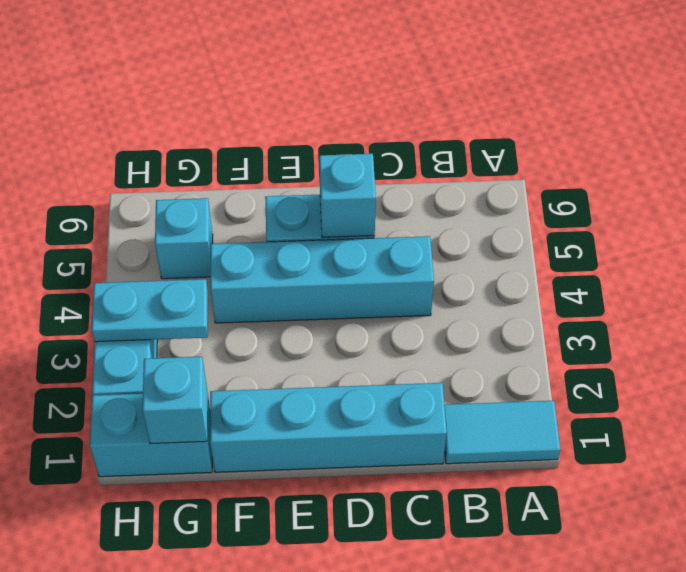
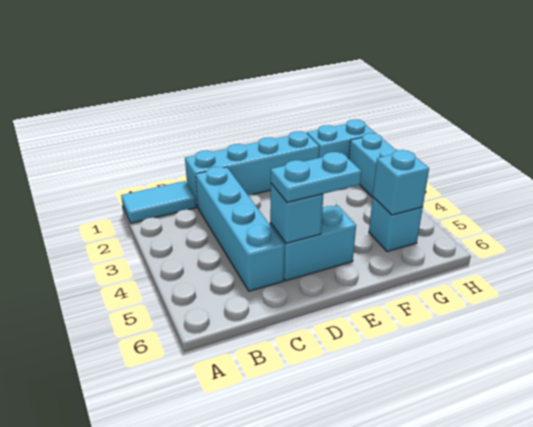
cyan 1x4 brick [211,236,434,323] -> cyan 1x4 brick turned to [196,167,284,291]
cyan 1x1 brick [142,357,207,444] -> cyan 1x1 brick moved to [373,150,429,215]
cyan 1x2 plate [92,279,208,342] -> cyan 1x2 plate moved to [271,152,361,203]

